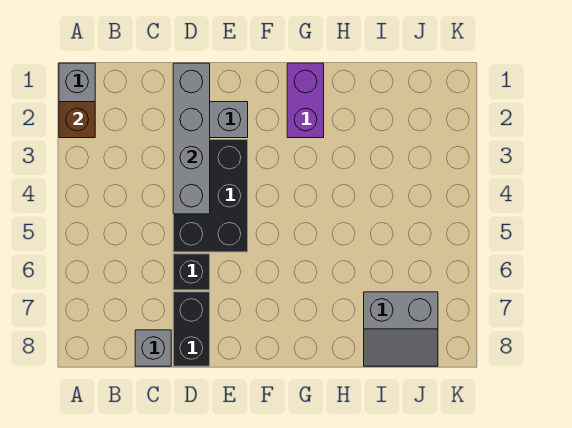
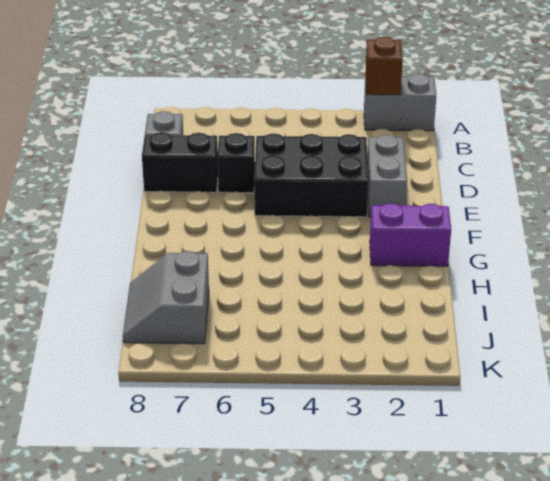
grey 1x4 brick [173,63,210,214] -> none

